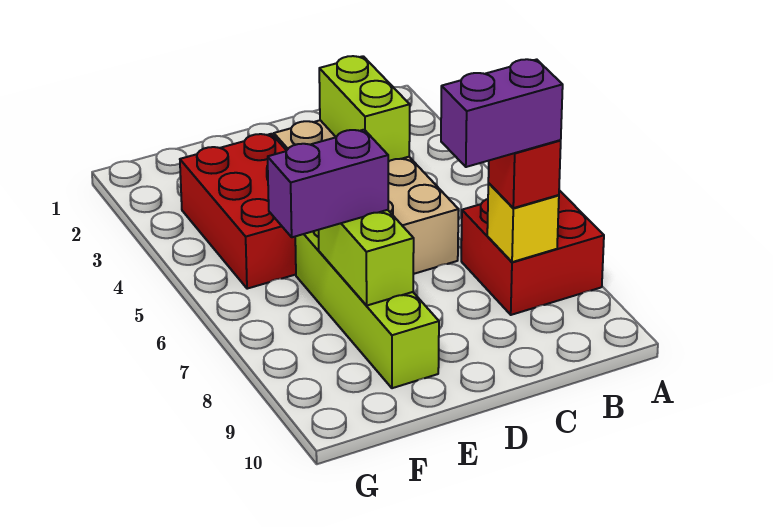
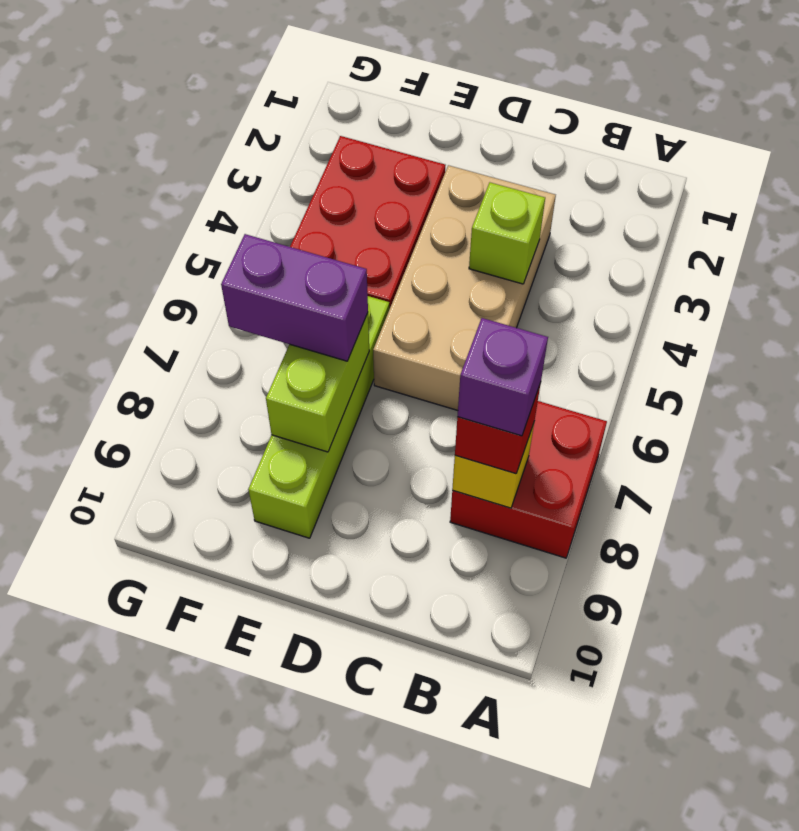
purple 1x2 brick [441,59,563,167] -> purple 1x1 brick [457,318,548,436]
lime 1x2 brick [319,56,410,162] -> lime 1x1 brick [469,183,545,284]

